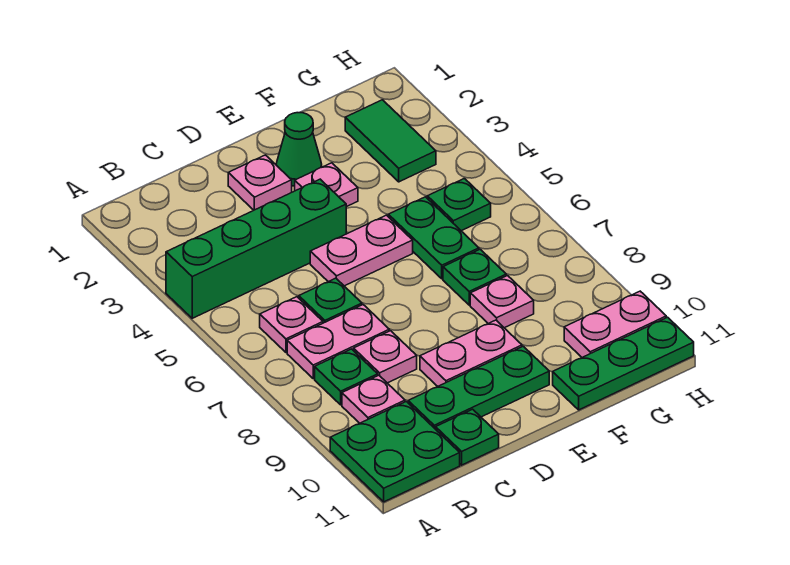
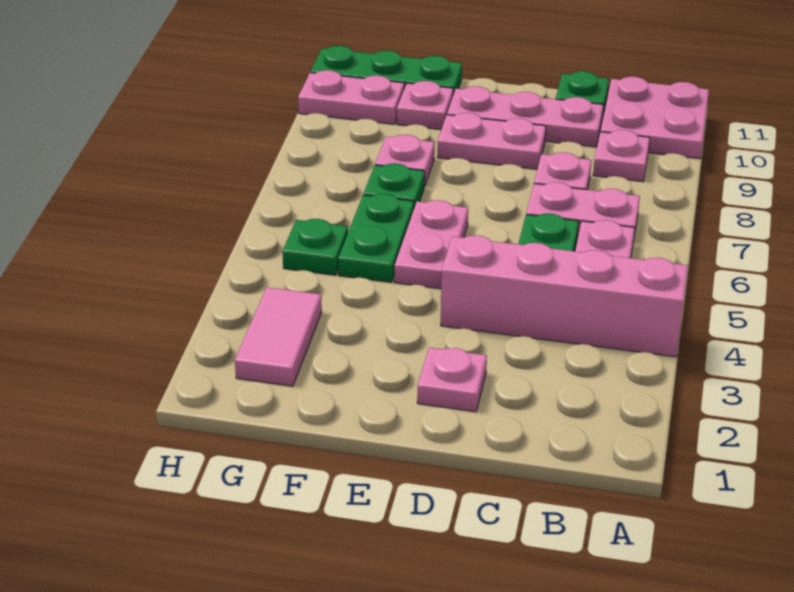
green 1x4 brick [166,179,346,318] -> pink 1x4 brick [441,235,688,357]
green 2x2 plate [330,402,460,502] -> pink 2x2 plate [600,77,709,159]
green 1x1 plate [315,349,378,405] -> none
green 1x3 plate [408,346,549,429] -> pink 1x3 plate [447,86,603,147]
pink 1x2 plate [310,215,413,286] -> pink 1x2 plate turned to [395,200,468,289]
green 1x1 cone [276,113,322,186] -> none
pink 1x1 plate [295,163,358,207] -> pink 1x1 plate moved to [397,81,453,130]
green 1x2 tile [345,100,436,182] -> pink 1x2 tile [235,287,322,386]

